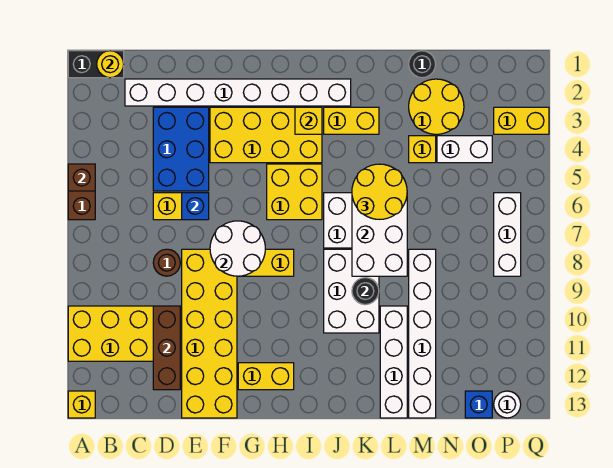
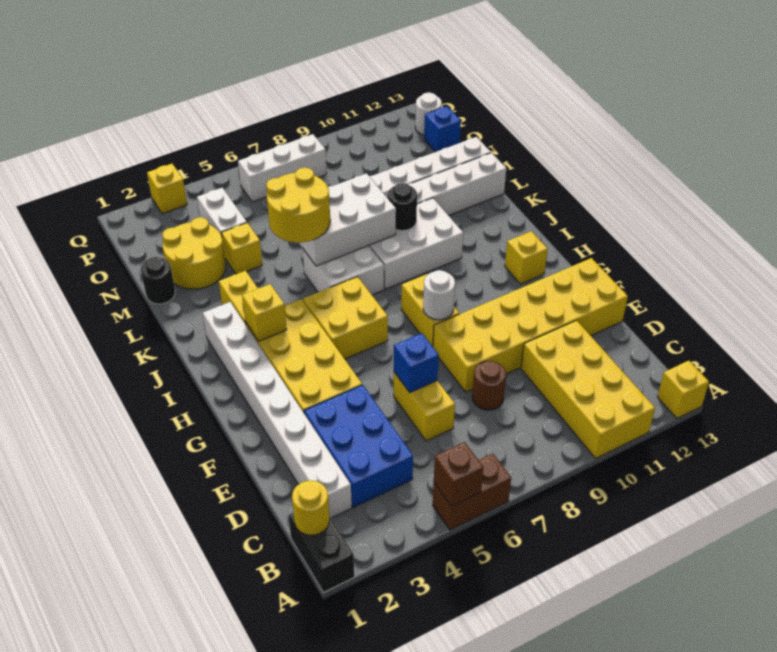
blue 2x3 brick [153,107,209,191] -> blue 2x3 brick turned to [304,385,413,507]
brown 1x3 brick [153,306,180,390] -> none
white 2x2 round brick [210,221,265,276] -> white 1x1 round brick [423,270,455,320]
yellow 1x2 brick [238,363,294,390] -> yellow 1x1 brick [505,231,548,284]
yellow 1x2 brick [494,107,549,134] -> yellow 1x1 brick [147,164,187,214]

